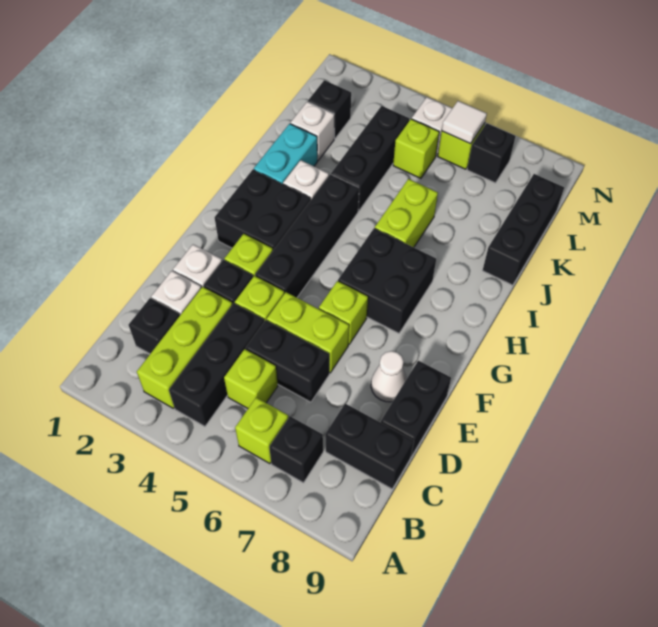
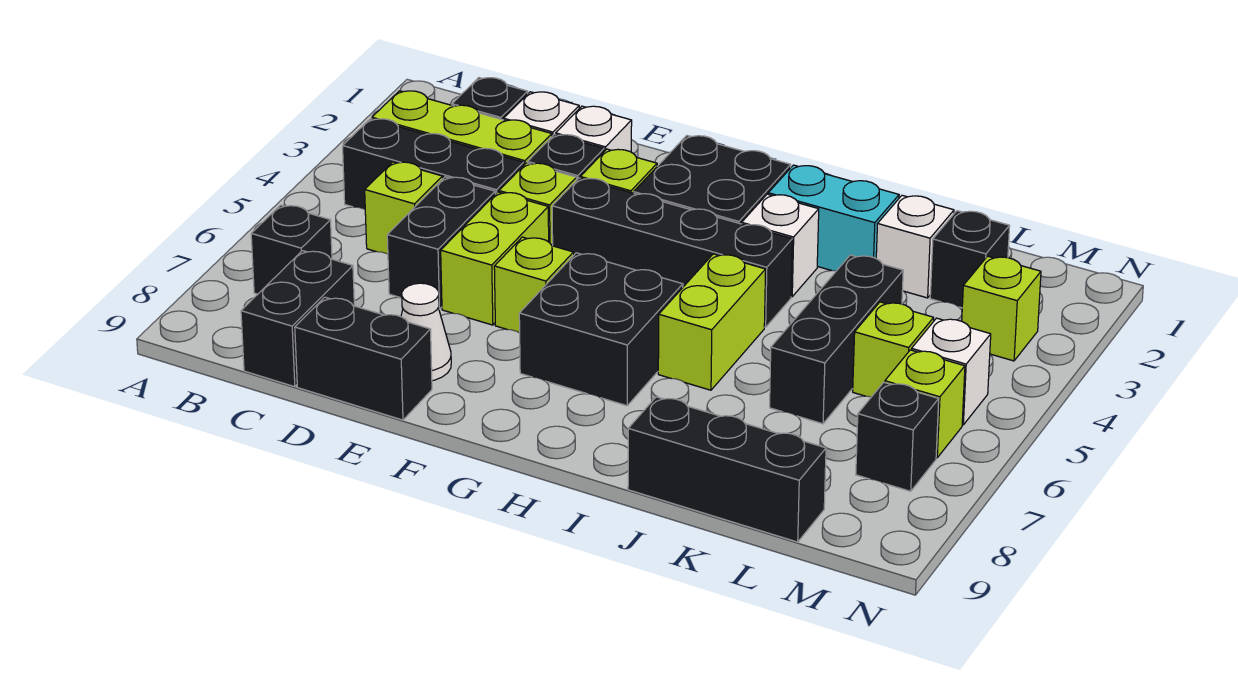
lime 1x1 brick [235,398,288,464] -> lime 1x1 brick moved to [962,256,1041,361]
lime 1x2 brick [375,179,438,247] -> lime 1x2 brick turned to [658,254,766,390]
black 1x3 brick [331,106,410,211] -> black 1x3 brick turned to [770,255,903,424]
white 1x1 tile [442,101,487,144] -> none

